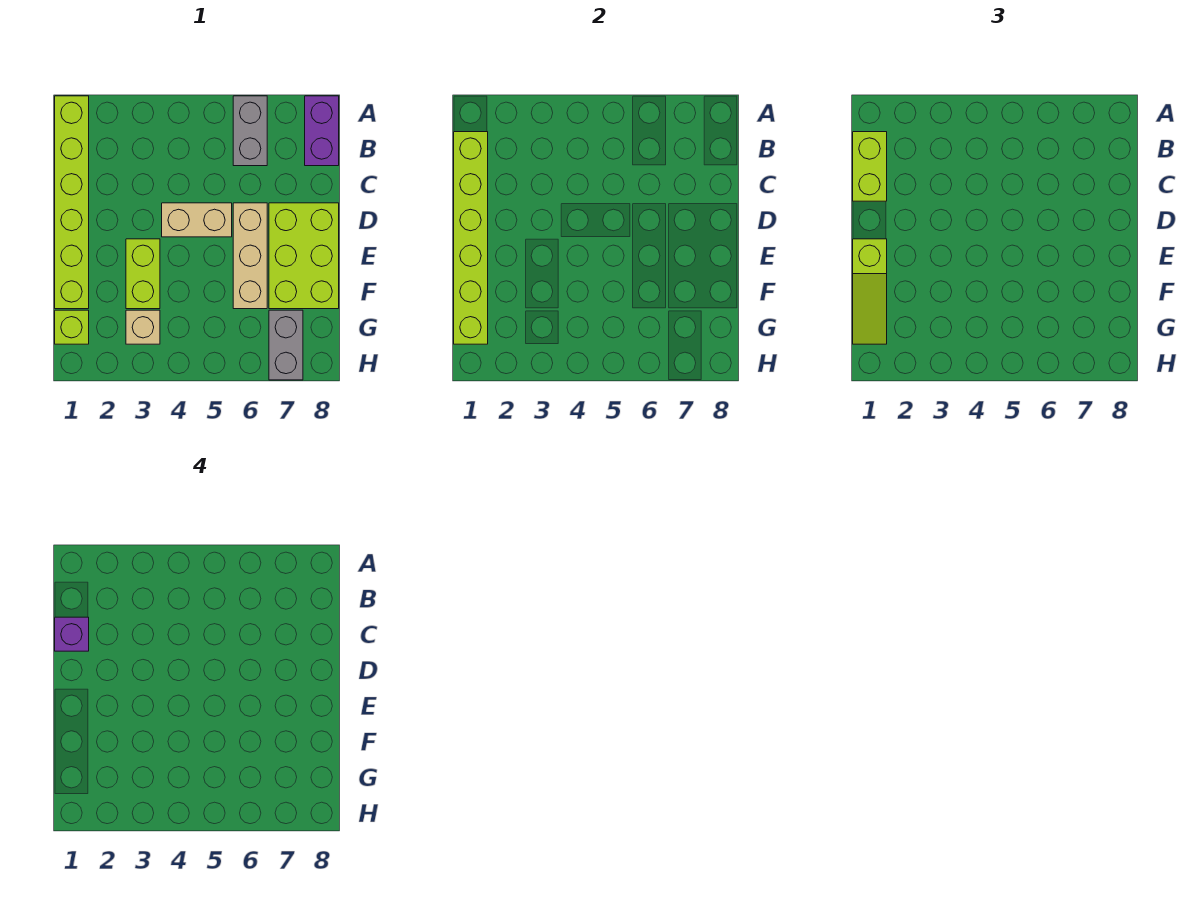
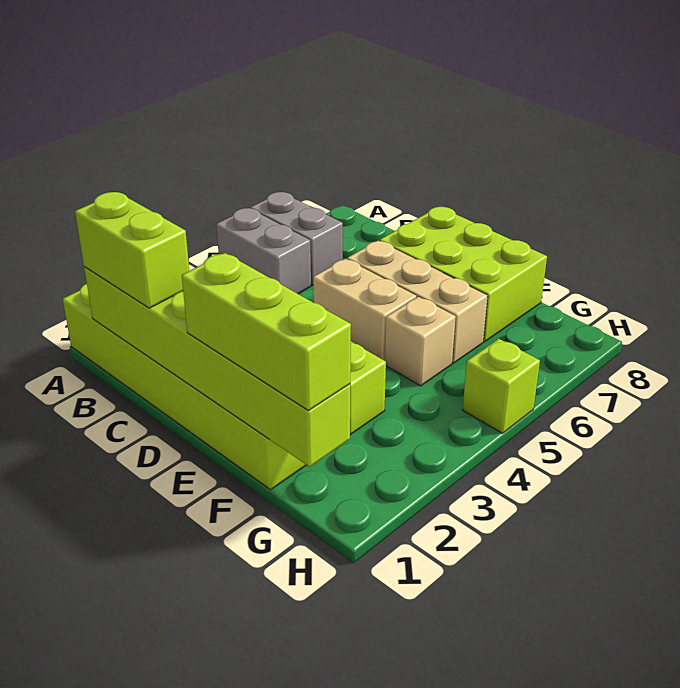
purple 1x2 brick [305,96,339,166] -> none
purple 1x1 brick [55,617,89,651] -> none
tan 1x2 brick [162,203,232,237] -> tan 1x2 brick turned to [313,259,416,361]
lime 1x3 slope [853,239,887,344] -> lime 1x3 brick [182,253,351,411]
lime 1x1 brick [55,310,89,344] -> lime 1x1 brick moved to [463,339,540,433]
tan 1x1 brick [126,310,160,344] -> tan 1x1 brick moved to [385,297,456,386]
grey 1x2 brick [269,310,303,380] -> grey 1x2 brick moved to [216,208,311,294]

